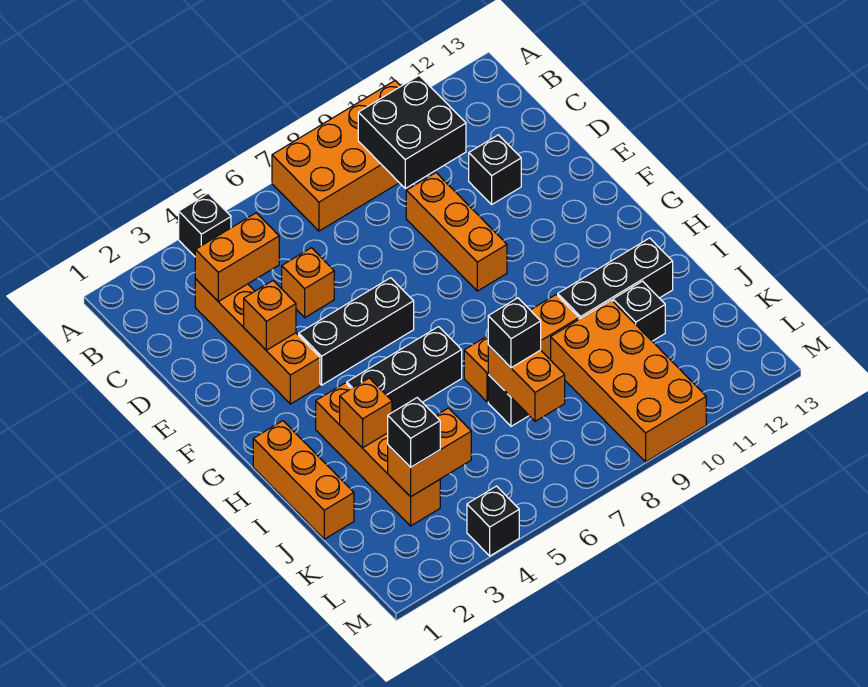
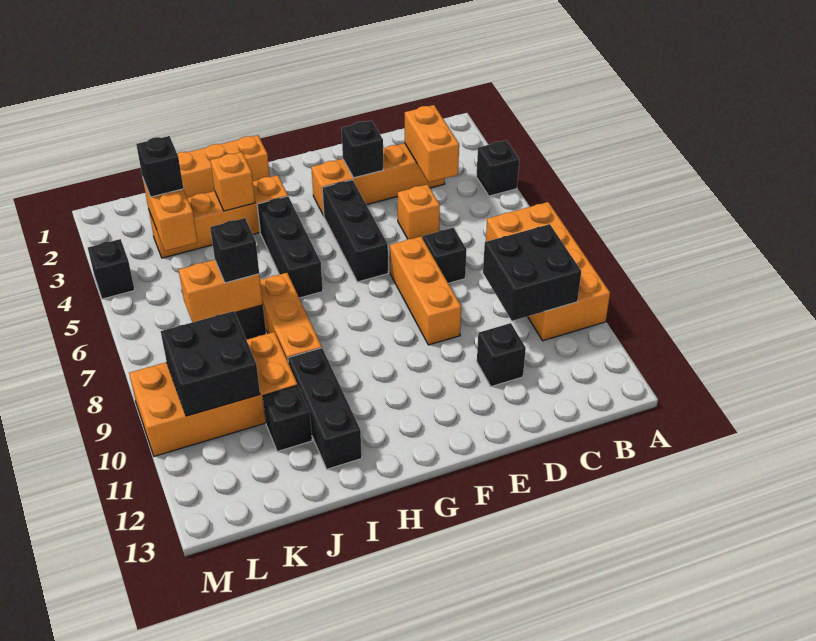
none -> black 1x1 brick [423,228,467,283]
orange 1x3 brick [406,173,507,291] -> orange 1x3 brick turned to [390,236,461,345]
orange 1x1 brick [244,281,296,350] -> black 1x1 brick [341,120,383,178]
none -> black 2x2 brick [161,311,260,416]

